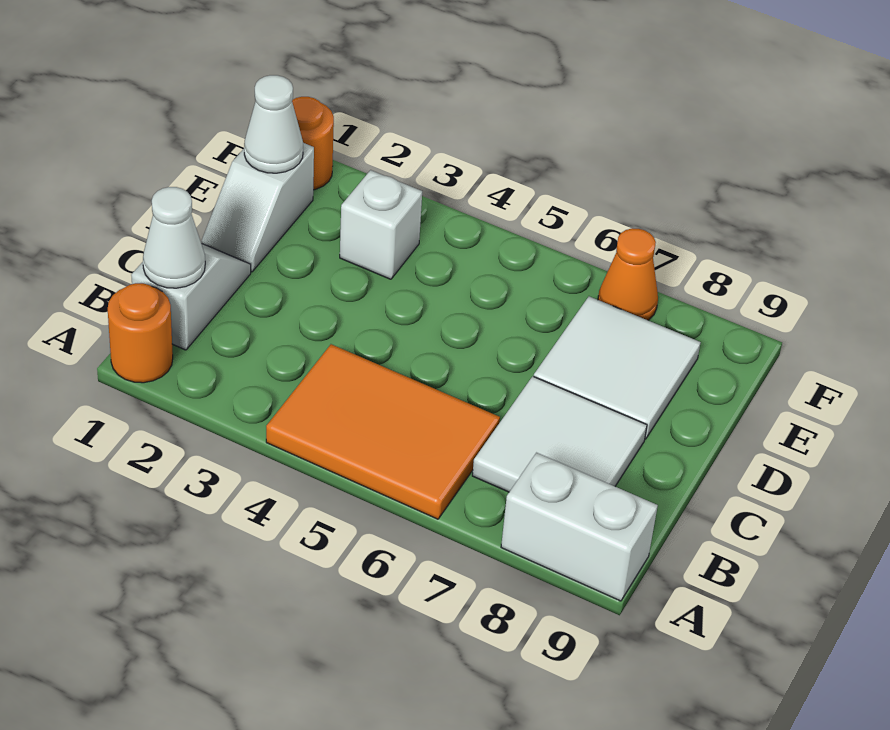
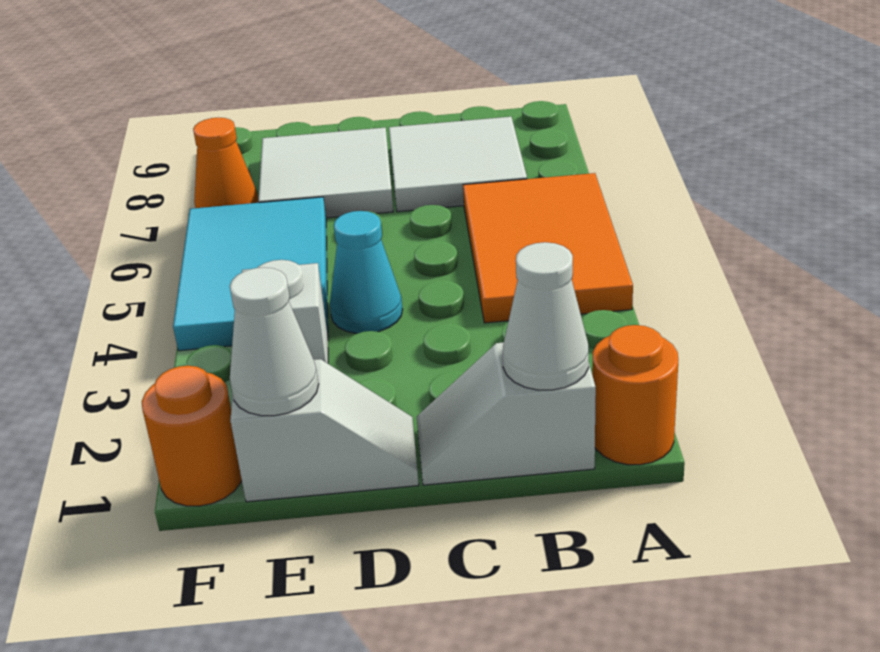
white 1x2 brick [501,453,658,601] -> none
none -> cyan 1x1 cone [330,211,402,334]
none -> cyan 2x3 tile [173,197,328,351]

